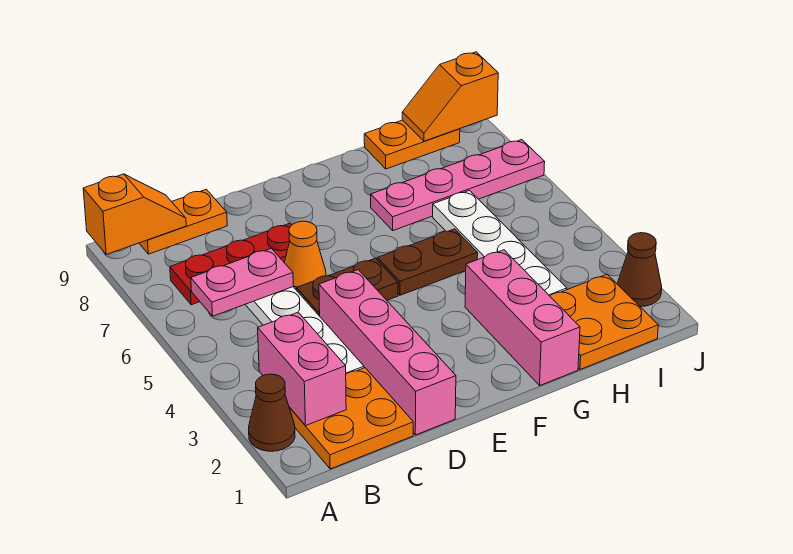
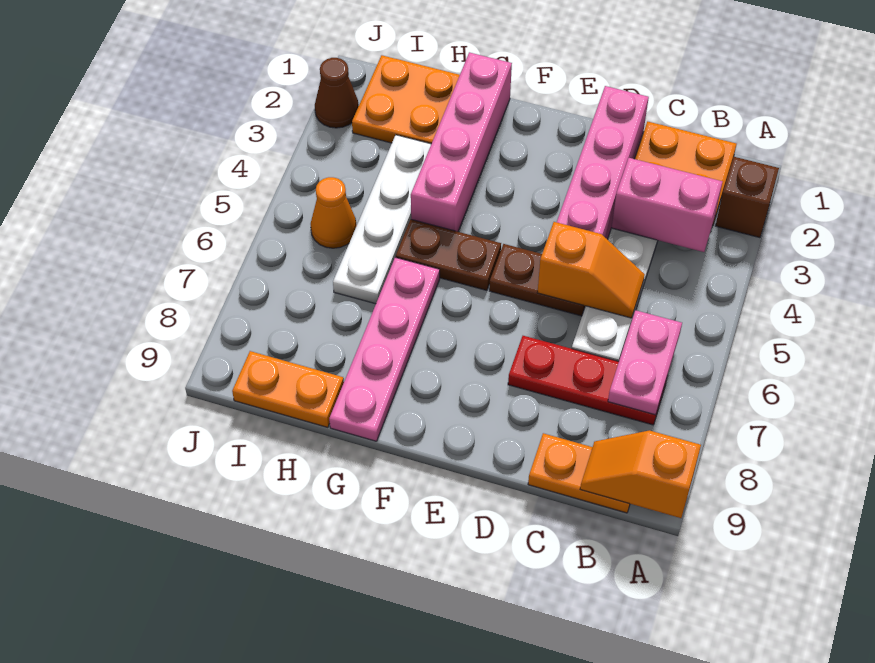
brown 1x1 cone [249,374,295,451] -> brown 1x1 brick [716,157,779,238]
pink 1x2 brick [258,312,346,426] -> pink 1x2 brick turned to [612,158,722,252]
pink 1x2 plate [191,248,293,316] -> pink 1x2 plate turned to [608,310,682,415]
orange 1x1 cone [285,221,326,290] -> orange 1x1 cone moved to [311,177,357,248]
pink 1x3 brick [465,250,580,385] -> pink 1x4 brick [411,52,512,232]
pink 1x4 plate [371,140,545,231] -> pink 1x4 plate turned to [329,257,440,441]
orange 1x2 slope [402,52,498,141] -> orange 1x2 slope moved to [537,222,645,318]

